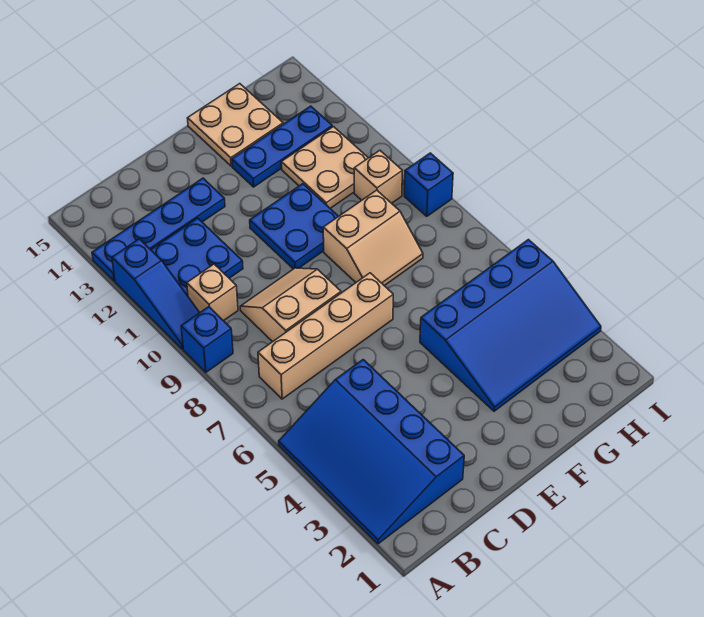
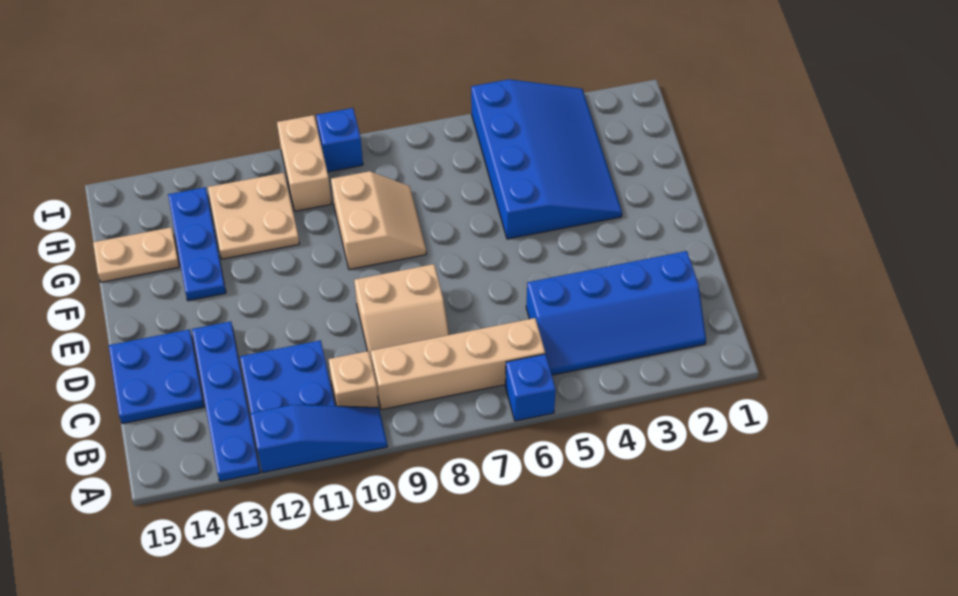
blue 3x4 slope [279,360,464,544] -> blue 2x4 slope [526,251,706,375]
blue 1x1 brick [181,307,233,372] -> blue 1x1 brick moved to [505,354,556,421]
tan 1x4 brick [258,273,393,399] -> tan 1x4 brick turned to [371,318,545,410]
tan 2x2 slope [240,268,341,342] -> tan 2x2 slope turned to [354,264,449,363]
blue 2x2 plate [250,184,338,269] -> blue 2x2 plate moved to [109,329,204,424]
tan 2x2 plate [188,84,283,166] -> tan 1x2 plate [93,227,179,282]
tan 1x1 brick [354,150,402,203] -> tan 1x2 brick [277,115,332,211]

